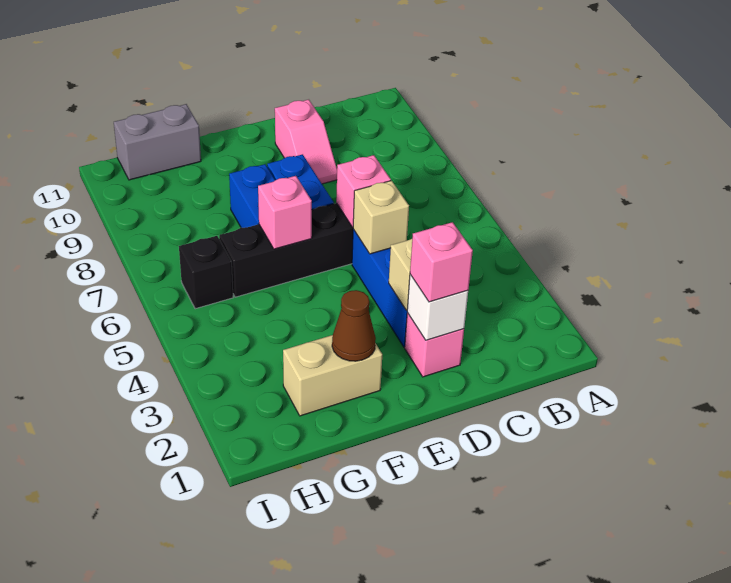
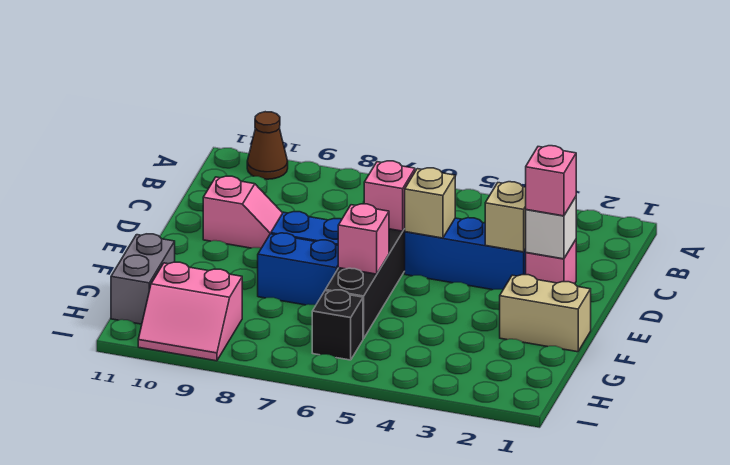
tan 1x2 brick [283,335,382,416] -> tan 1x2 brick turned to [500,275,591,352]
brown 1x1 cone [332,290,376,361] -> brown 1x1 cone moved to [247,112,288,179]
none -> pink 2x2 slope [138,262,242,361]

